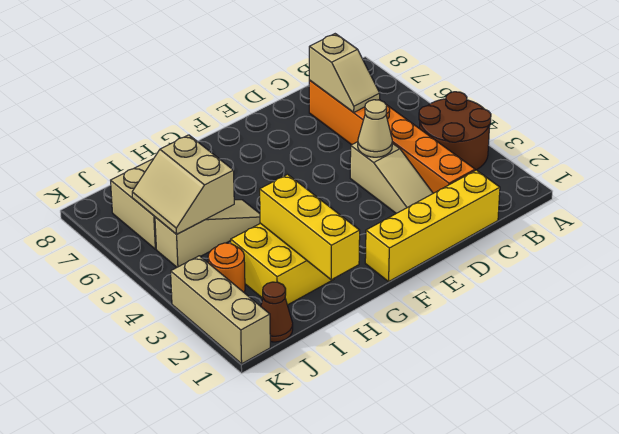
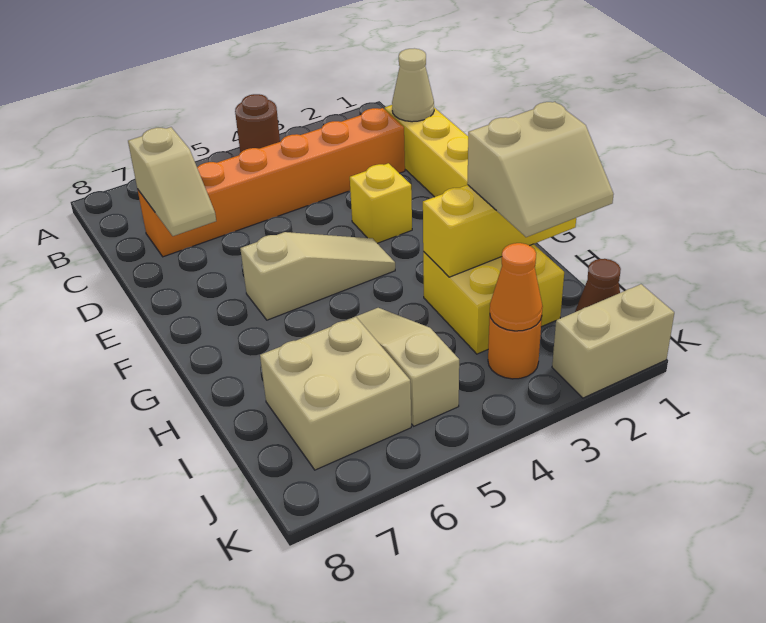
brown 2x2 round brick [419,92,491,170] -> brown 1x1 round brick [235,94,280,153]
tan 1x2 slope [309,34,380,112] -> tan 1x2 slope turned to [128,127,216,236]
tan 1x3 slope [350,142,433,213] -> tan 1x3 slope moved to [240,232,395,320]
tan 1x1 cone [358,100,392,157] -> tan 1x1 cone moved to [392,48,434,122]
none -> yellow 1x1 brick [350,163,412,243]
tan 2x2 slope [132,135,234,234] -> tan 2x2 slope moved to [467,102,614,237]
none -> orange 1x1 cone [490,243,543,331]
tan 1x3 brick [171,256,270,364] -> tan 1x2 brick [552,284,674,398]

